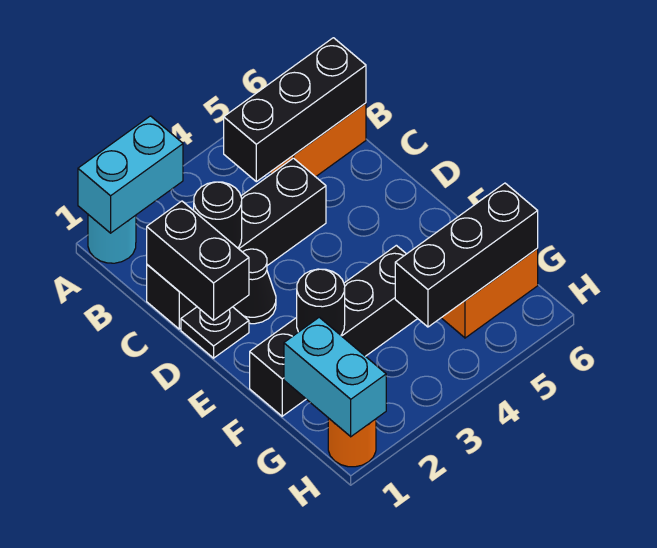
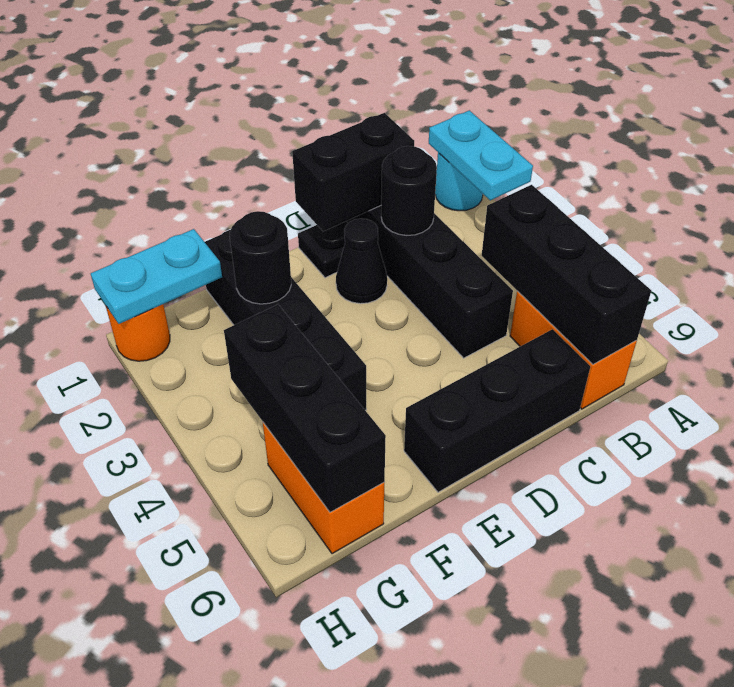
cyan 1x2 brick [78,116,183,233] -> cyan 1x2 plate [429,110,533,200]
none -> black 1x3 brick [404,329,590,492]
cyan 1x2 brick [284,317,386,437] -> cyan 1x2 plate [91,229,222,324]

